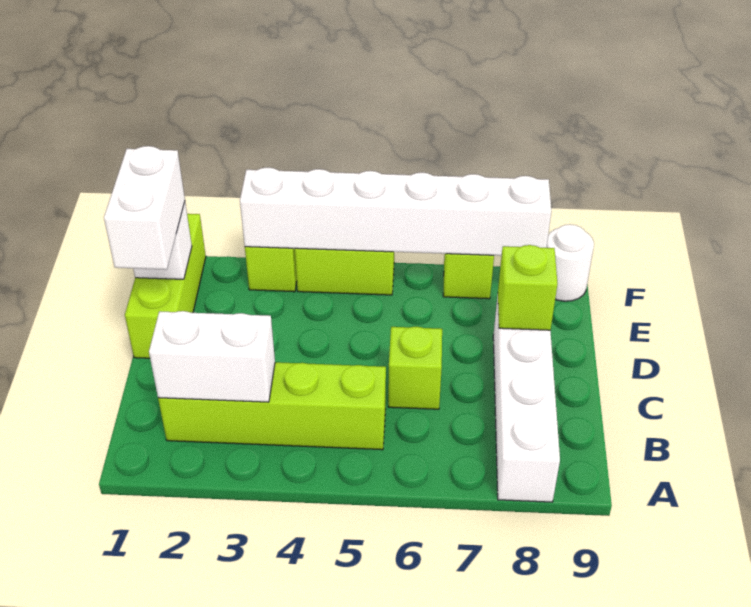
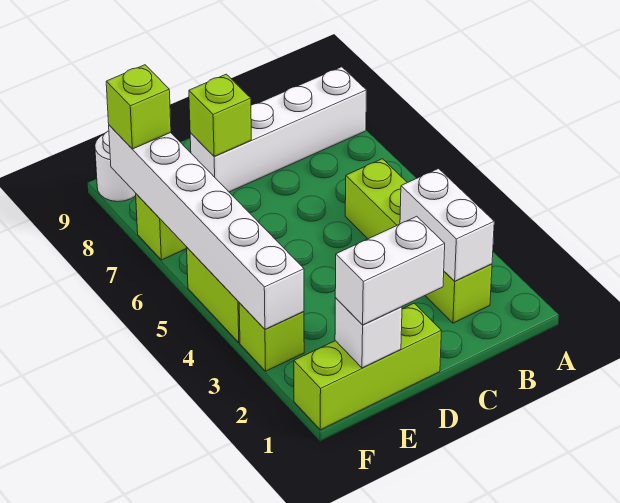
lime 1x1 brick [388,327,442,409] -> lime 1x1 brick moved to [106,65,171,149]

